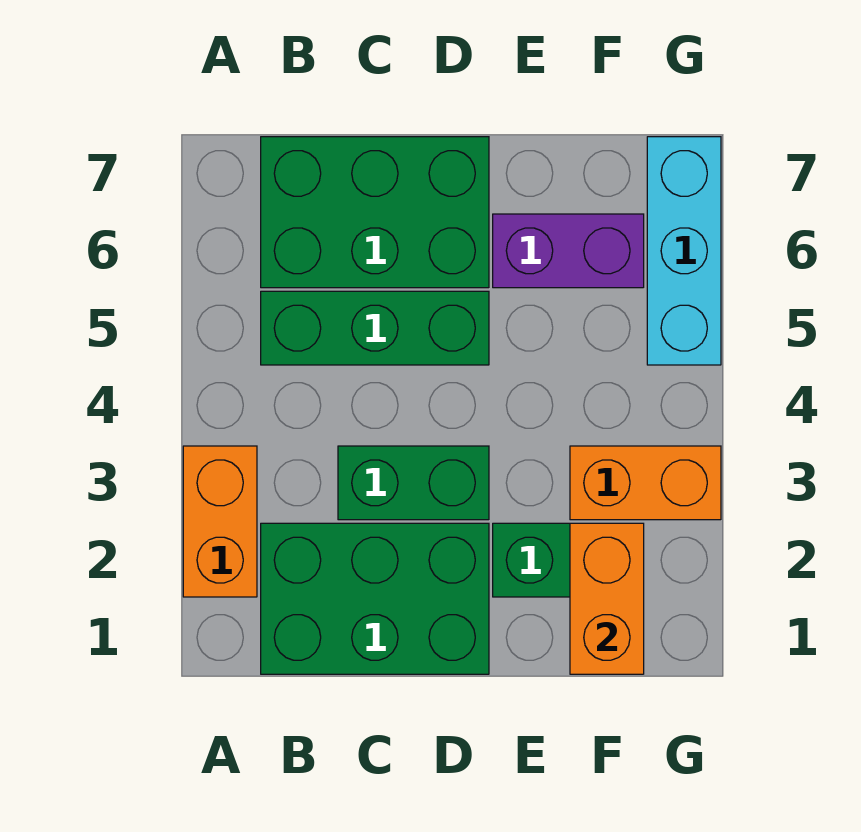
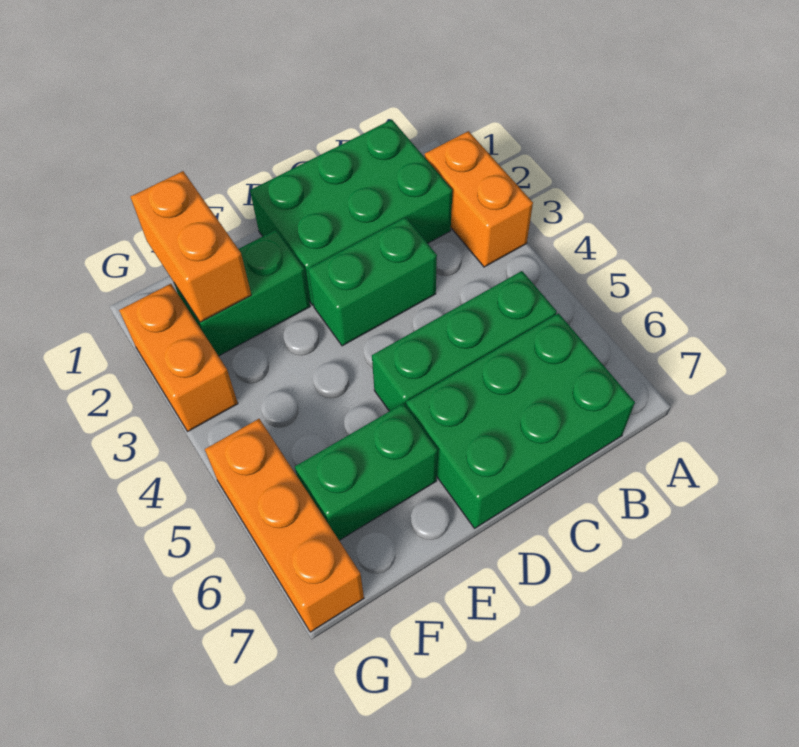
purple 1x2 brick [493,214,644,288] -> green 1x2 brick [295,403,438,540]
orange 1x2 brick [570,446,721,520] -> orange 1x2 brick turned to [119,284,238,431]
cyan 1x3 brick [647,137,721,365] -> orange 1x3 brick [205,419,364,632]

